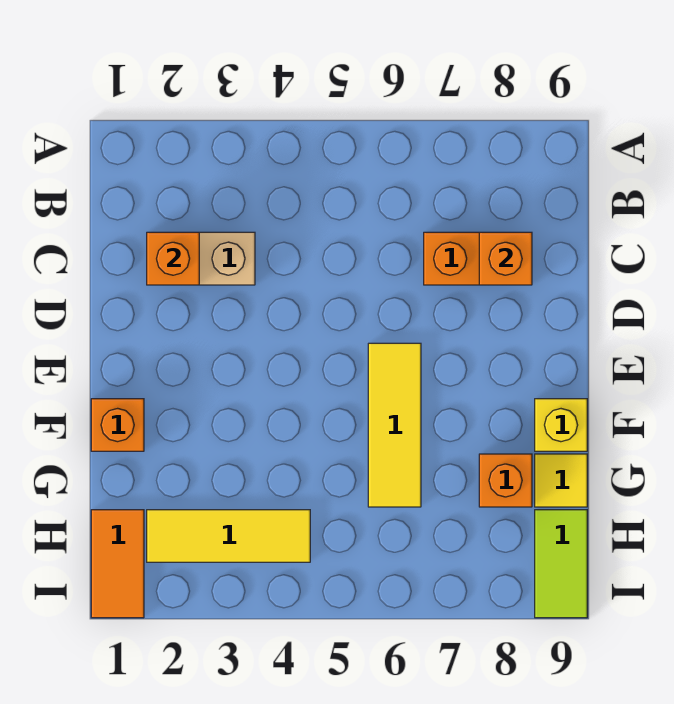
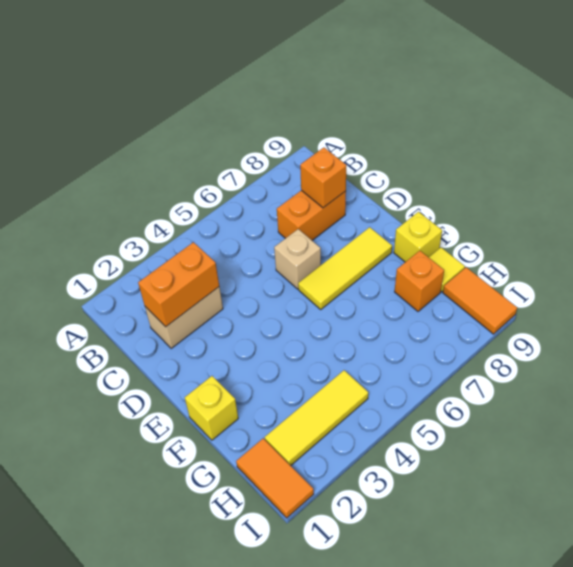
orange 1x1 brick [147,232,199,285] -> orange 1x2 brick [138,242,219,327]
none -> tan 1x1 brick [274,229,321,289]
yellow 1x3 tile [368,343,421,507] -> yellow 1x3 tile turned to [298,227,392,309]
orange 1x1 brick [91,399,144,451] -> yellow 1x1 brick [185,376,238,440]
lime 1x2 tile [535,510,587,618] -> orange 1x2 tile [443,267,517,334]

